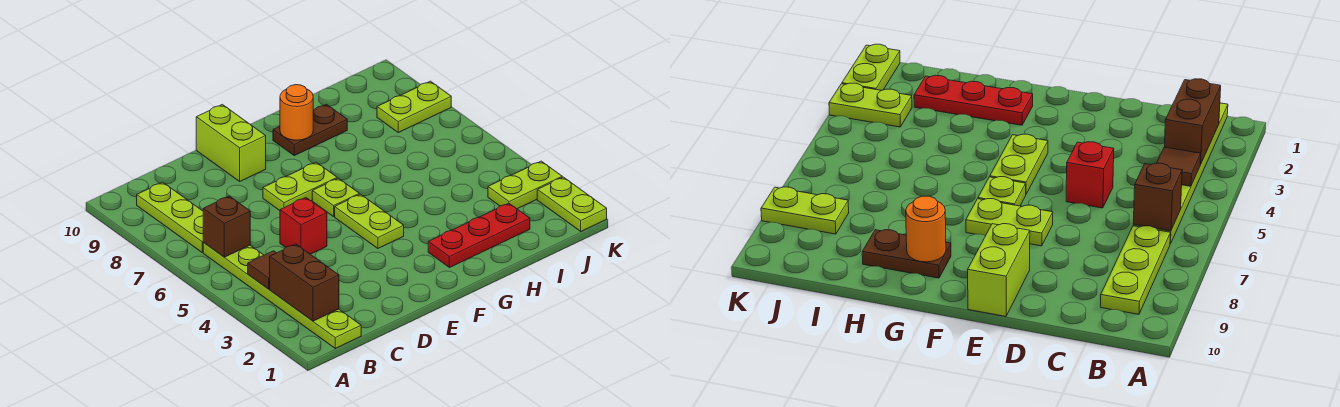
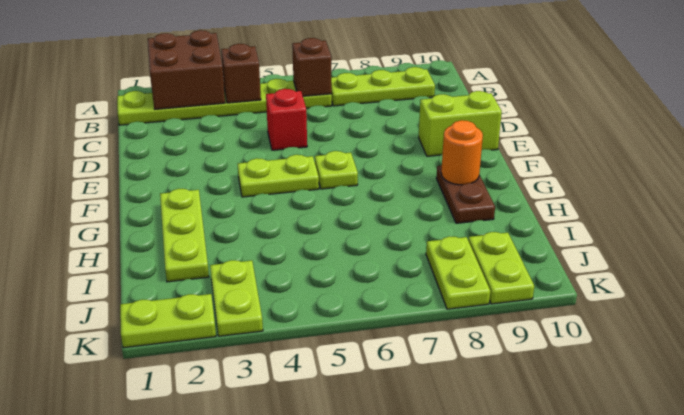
brown 1x2 brick [270,244,339,321] -> brown 2x2 brick [148,30,225,109]
brown 1x1 tile [248,251,276,289] -> brown 1x1 brick [221,44,261,103]
lime 1x2 plate [263,162,337,210] -> lime 1x2 plate moved to [468,232,534,304]
red 1x3 plate [428,203,530,268] -> lime 1x3 plate [160,189,209,282]

